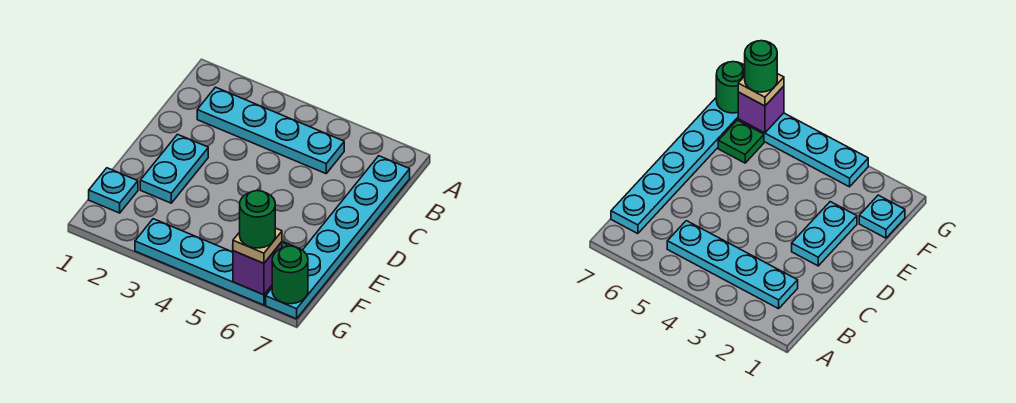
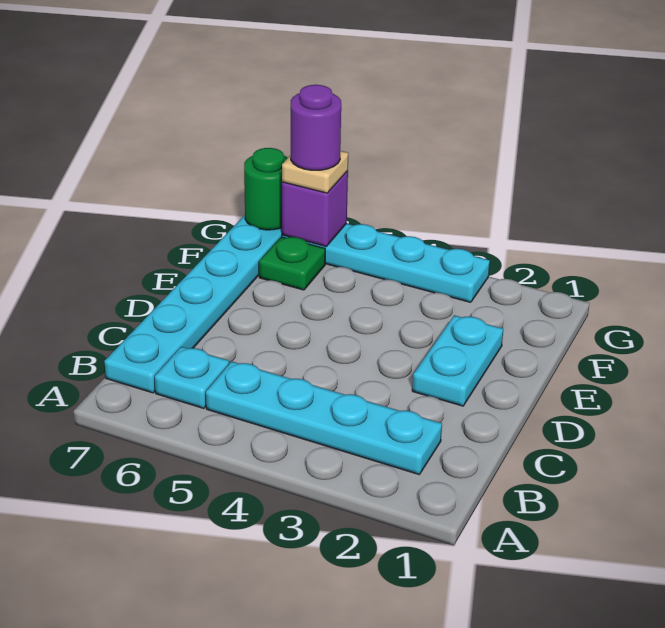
cyan 1x1 plate [89,168,138,213] -> cyan 1x1 plate moved to [154,347,229,408]
green 1x1 round brick [240,191,275,248] -> purple 1x1 round brick [291,85,341,170]

